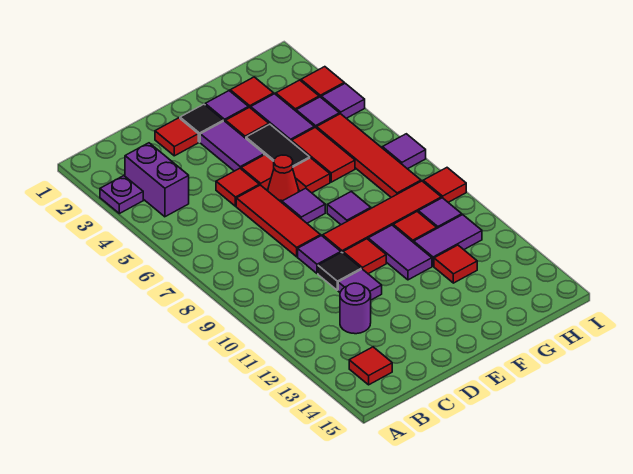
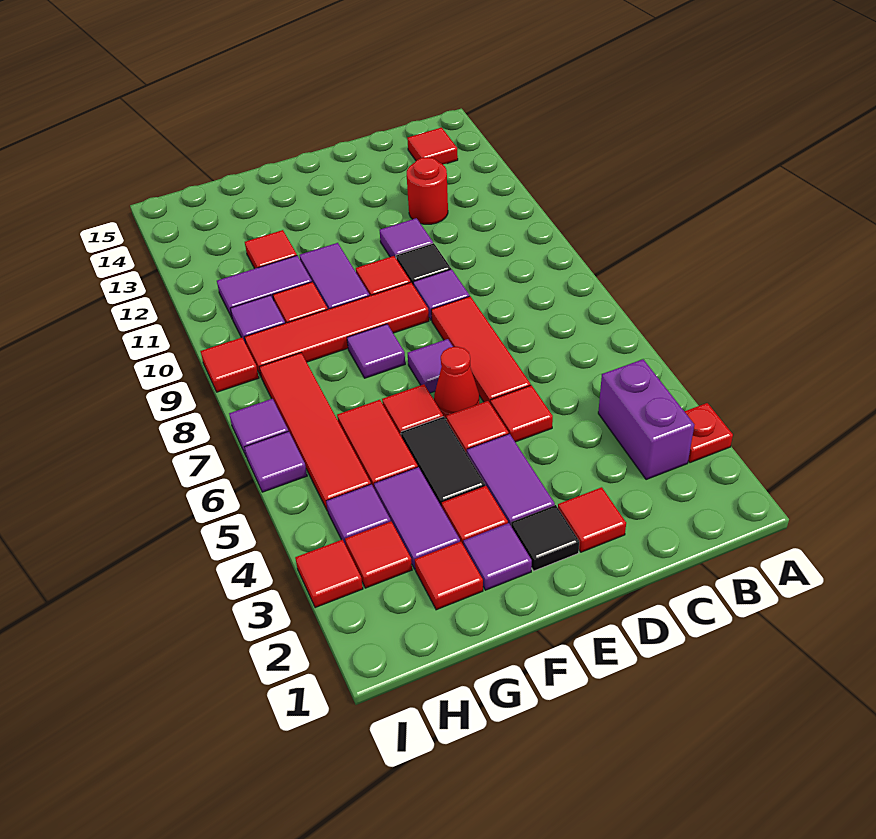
purple 1x1 plate [100,176,143,214] -> red 1x1 plate [684,403,733,463]
purple 1x1 round brick [340,283,371,334] -> red 1x1 round brick [407,157,448,224]
purple 1x1 tile [321,83,365,118] -> purple 1x1 tile moved to [245,431,307,492]

